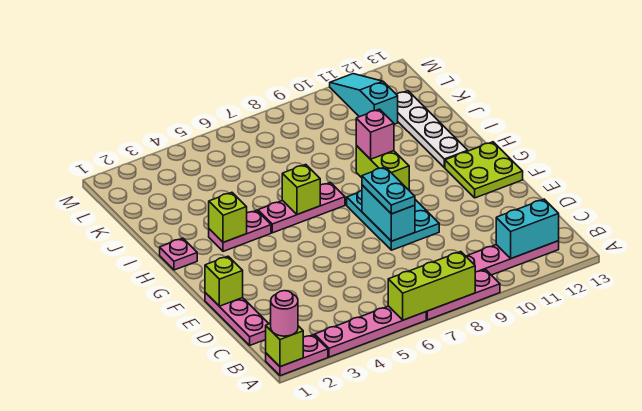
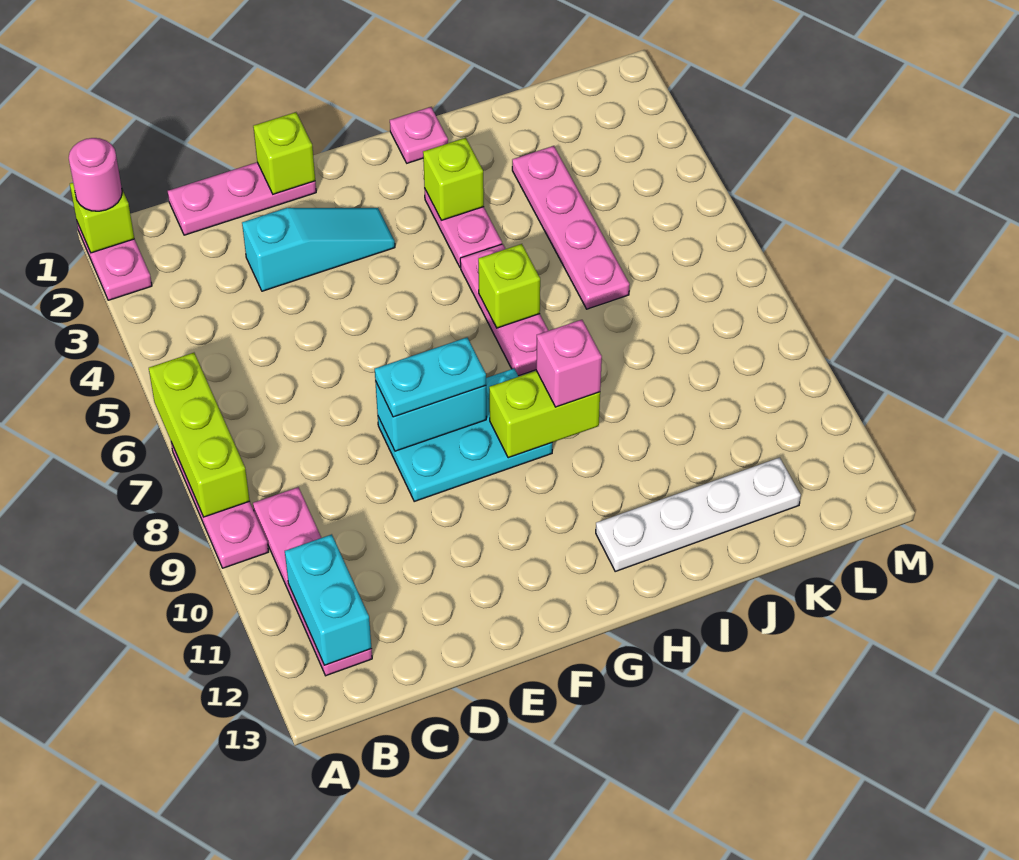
pink 1x4 plate [314,306,426,357] -> pink 1x4 plate moved to [512,146,630,309]
lime 2x2 plate [445,142,523,198] -> none
cyan 1x3 slope [330,74,398,124] -> cyan 1x3 slope moved to [242,208,395,291]

